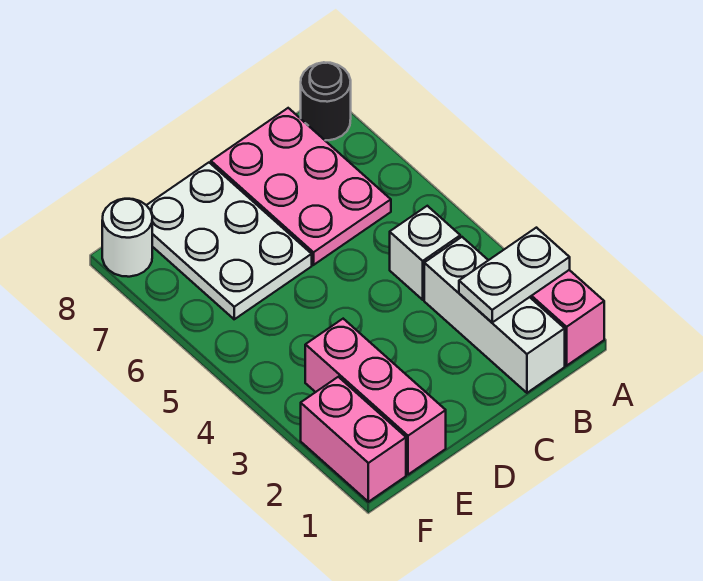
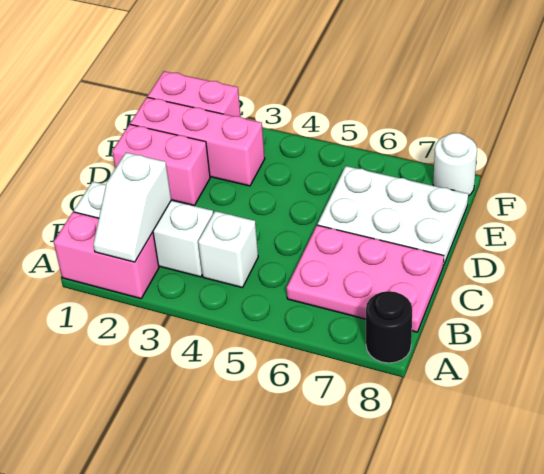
white 1x2 plate [459,228,570,322] -> white 1x2 slope [93,152,171,262]
none -> pink 1x2 brick [112,124,210,205]

